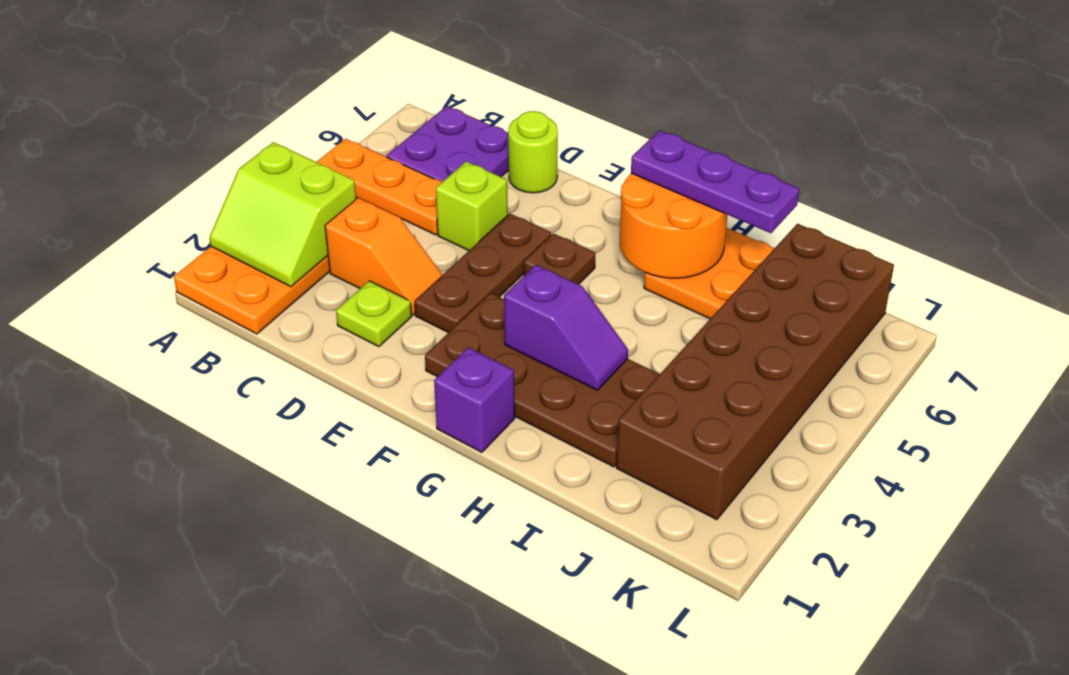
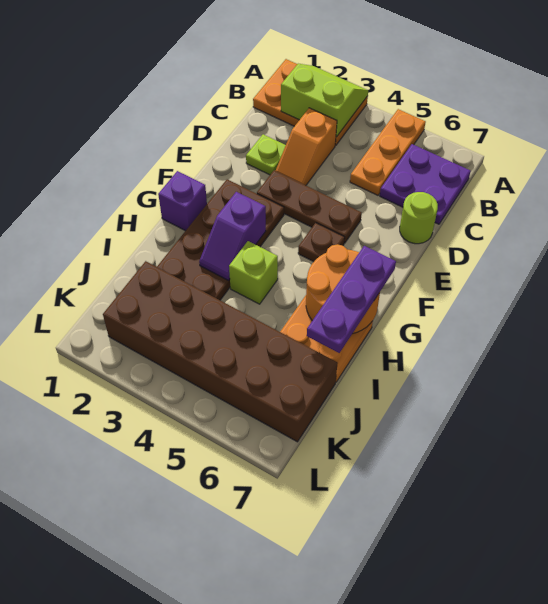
lime 2x2 slope [209,142,356,287] -> lime 2x2 slope turned to [281,64,368,137]
lime 1x1 brick [436,162,508,251] -> lime 1x1 brick moved to [229,241,278,304]

